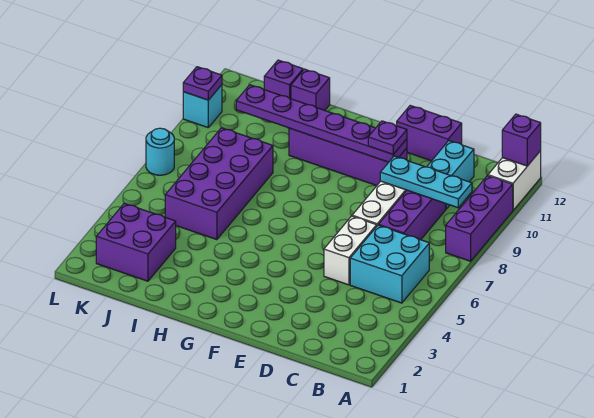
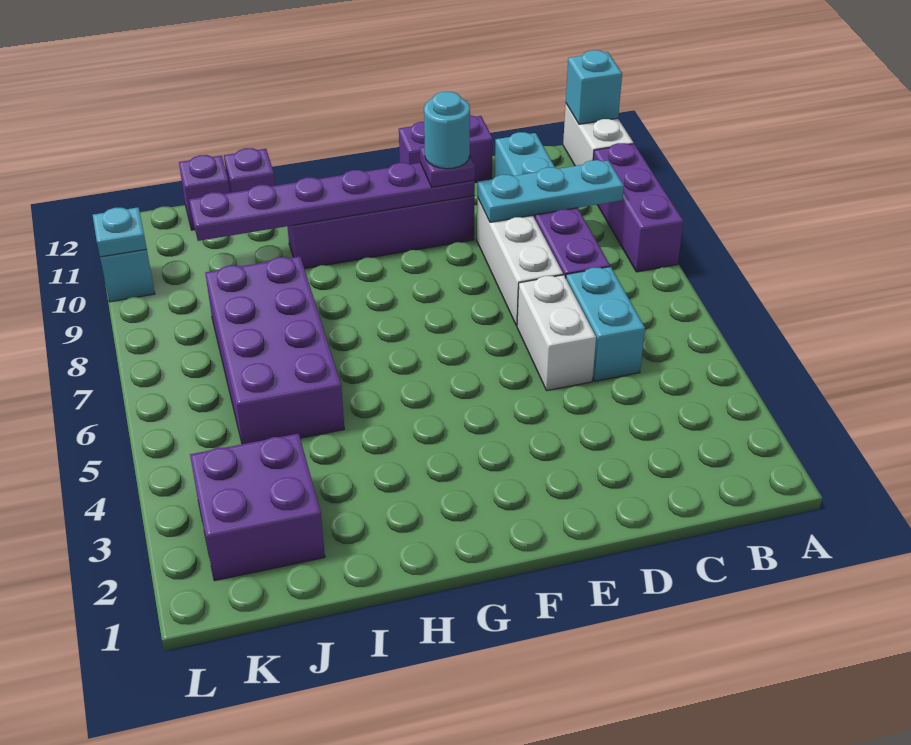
purple 1x1 brick [502,114,541,166] -> cyan 1x1 brick [566,50,622,124]
cyan 2x2 brick [350,225,429,303] -> cyan 1x2 brick [566,267,645,381]
cyan 1x1 round brick [146,128,174,175] -> cyan 1x1 round brick moved to [424,92,470,169]
purple 1x1 plate [183,67,222,100] -> cyan 1x1 plate [93,207,147,257]

